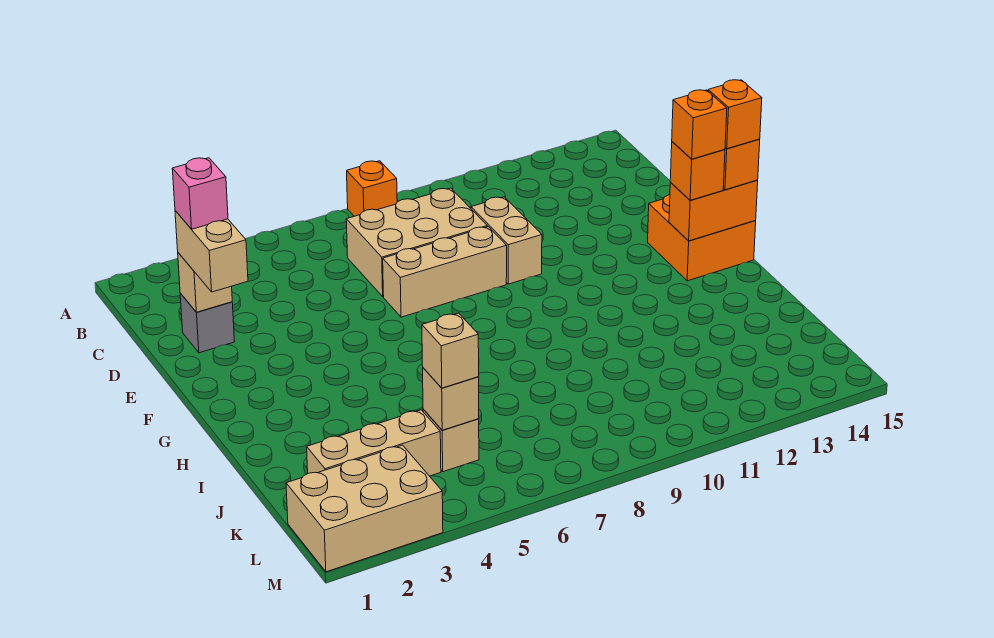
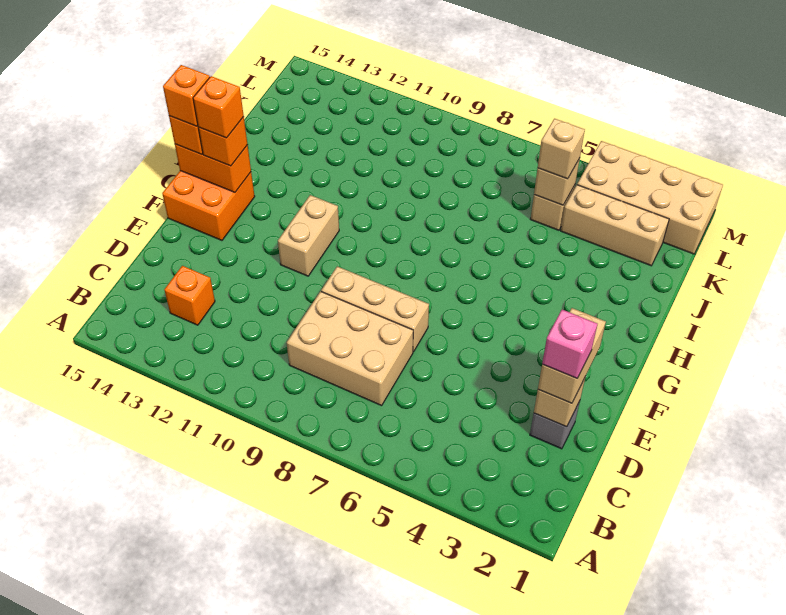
orange 1x1 brick [347,161,397,216] -> orange 1x1 brick moved to [164,266,215,325]
tan 1x2 brick [471,197,542,284] -> tan 1x2 brick moved to [278,195,339,276]
tan 2x3 brick [286,445,443,572] -> tan 2x4 brick [577,141,723,254]

